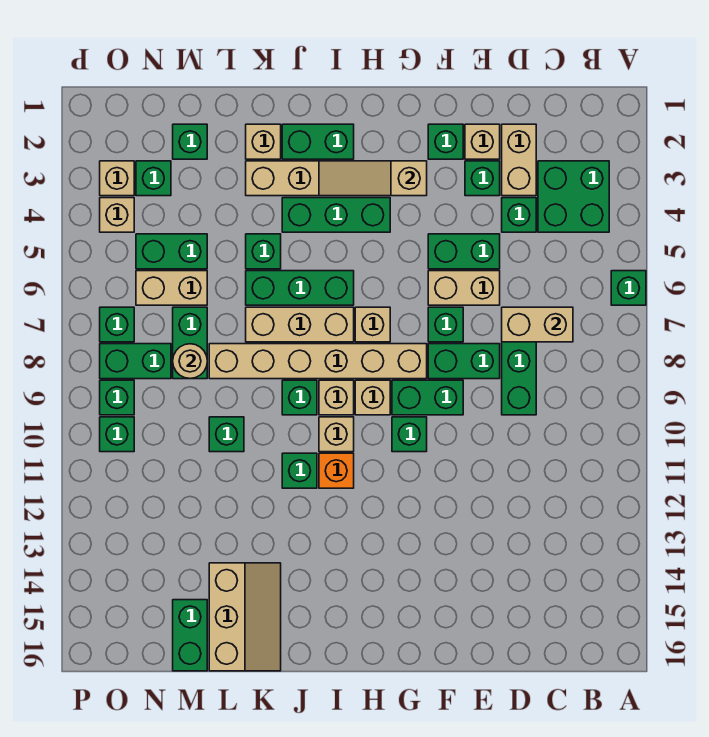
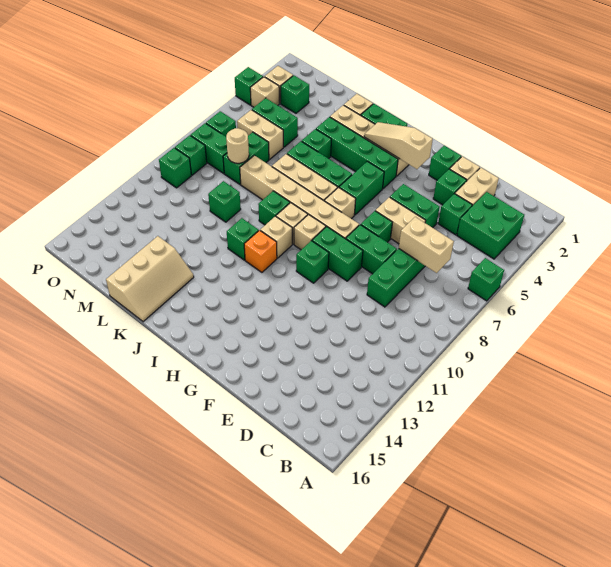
green 1x3 brick [282,198,390,232] -> green 1x4 brick [316,117,398,189]
green 1x1 brick [173,124,207,159] -> green 1x1 brick moved to [235,67,263,105]
green 1x2 brick [173,600,207,671] -> green 1x2 brick moved to [339,161,384,215]

